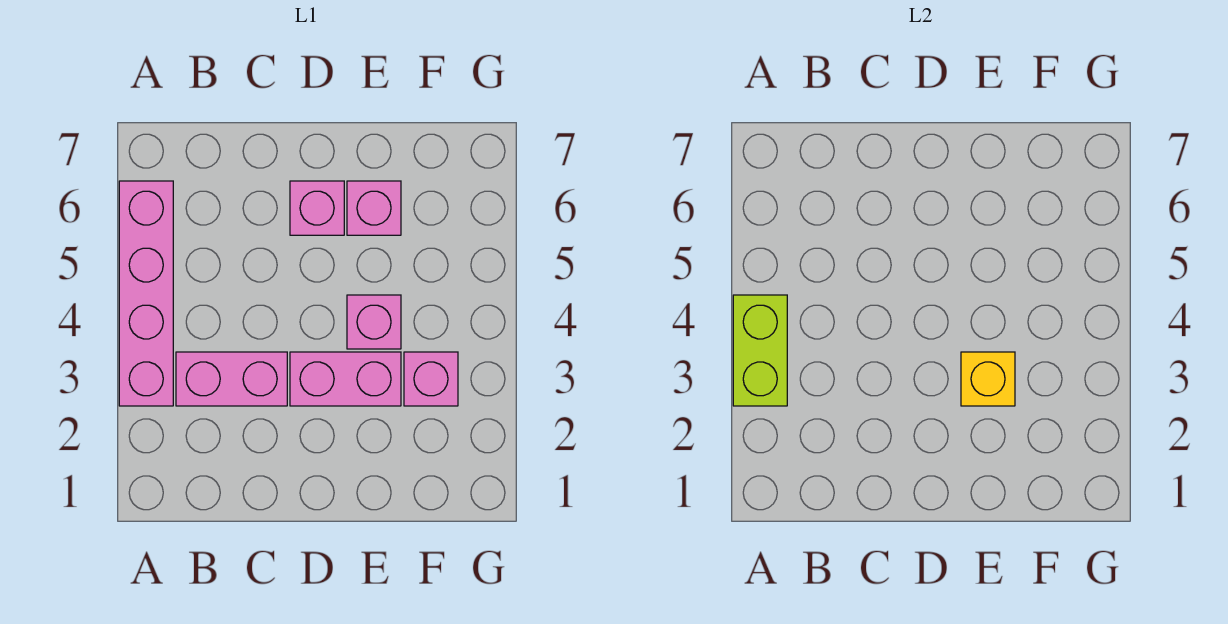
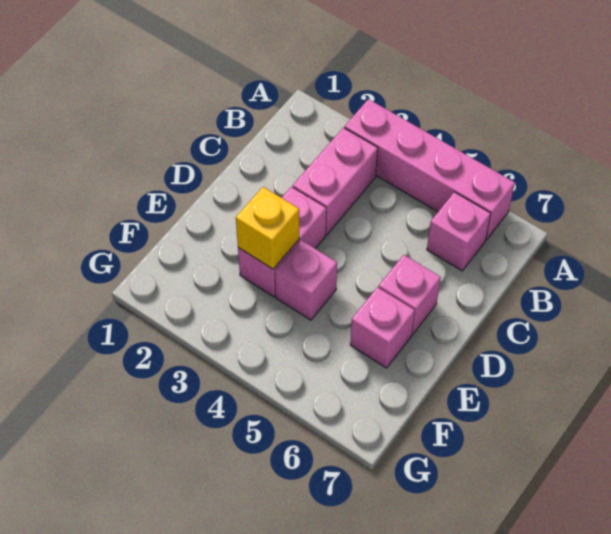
lime 1x2 brick [733,295,787,406] -> none
pink 1x1 brick [404,352,458,406] -> pink 1x1 brick moved to [427,192,491,271]

